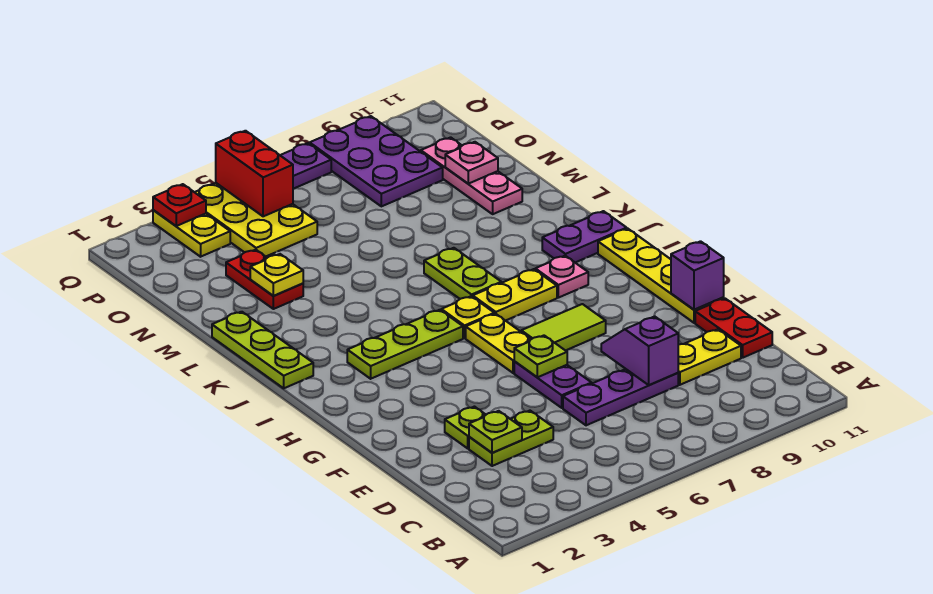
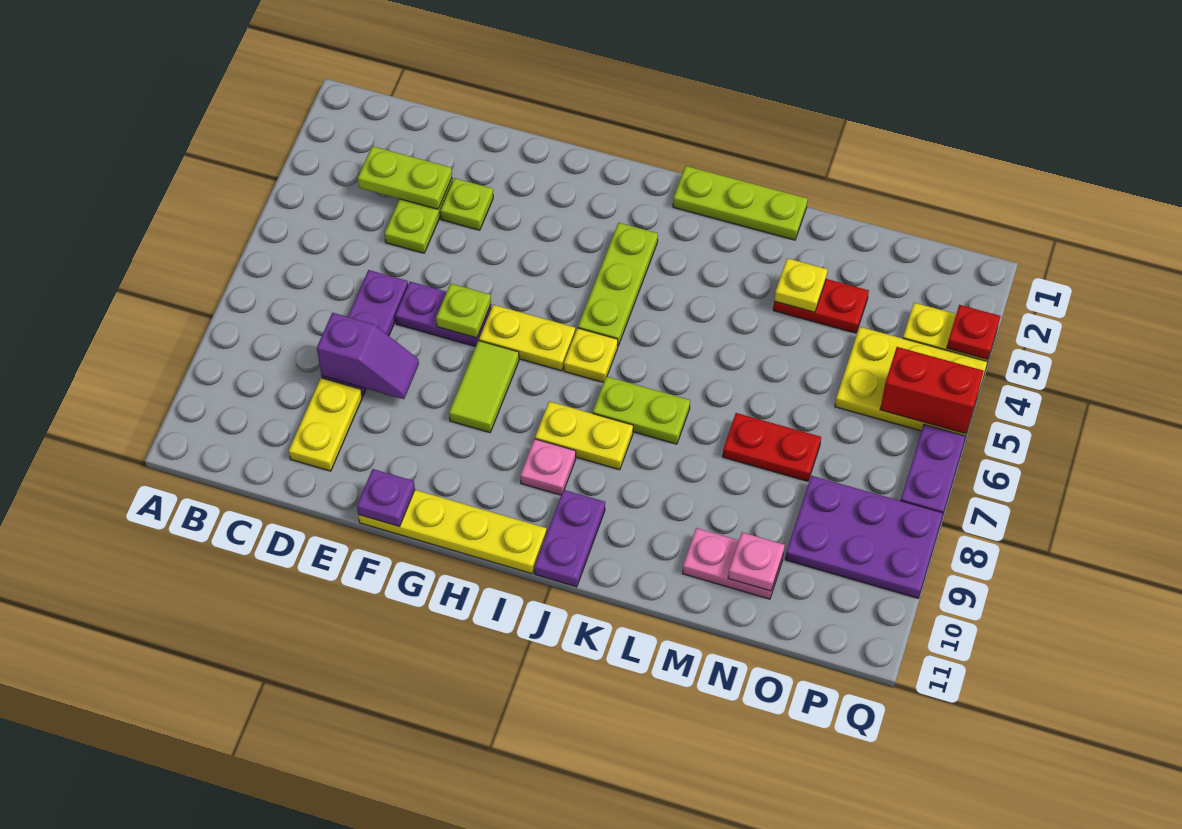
lime 1x1 plate [469,411,522,453] -> lime 1x2 plate [358,146,452,209]
red 1x2 plate [695,298,772,358] -> red 1x2 plate moved to [723,413,821,481]
purple 1x1 brick [671,241,724,310] -> purple 1x1 plate [357,469,415,527]
yellow 1x2 plate [473,269,557,321] -> yellow 1x2 plate turned to [535,401,633,470]
pink 1x3 plate [421,137,522,214] -> pink 1x2 plate [682,528,783,599]

